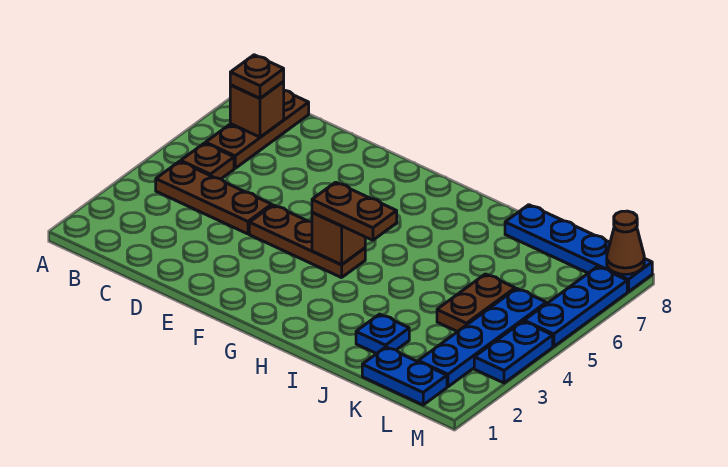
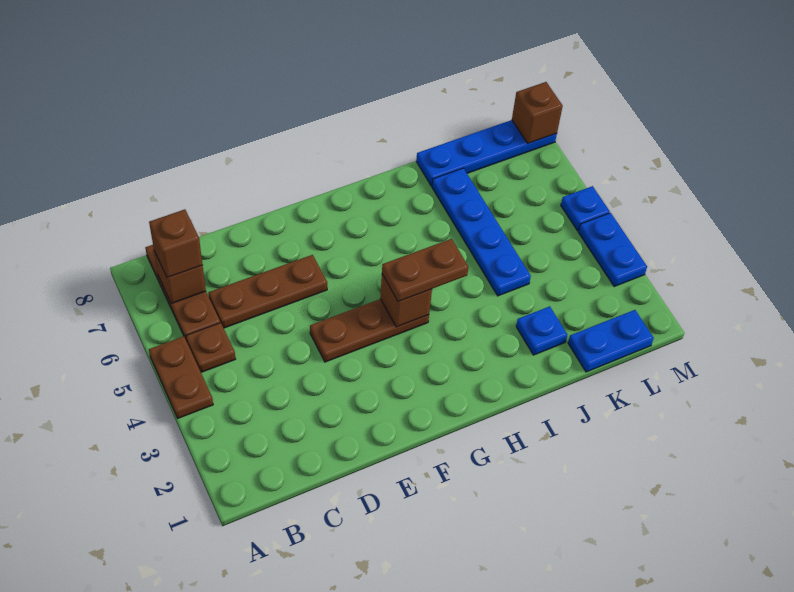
brown 1x3 plate [156,161,272,234] -> brown 1x3 plate moved to [208,255,327,328]
brown 1x1 plate [230,55,284,98] -> brown 1x1 brick [149,209,203,278]
brown 1x2 plate [437,274,515,332] -> brown 1x2 plate moved to [149,336,213,418]
blue 1x4 plate [418,288,546,387] -> blue 1x4 plate moved to [432,168,531,296]
blue 1x3 plate [524,267,627,347] -> blue 1x1 plate [561,186,610,231]
brown 1x1 cone [607,211,644,274] -> brown 1x1 brick [512,82,563,143]

